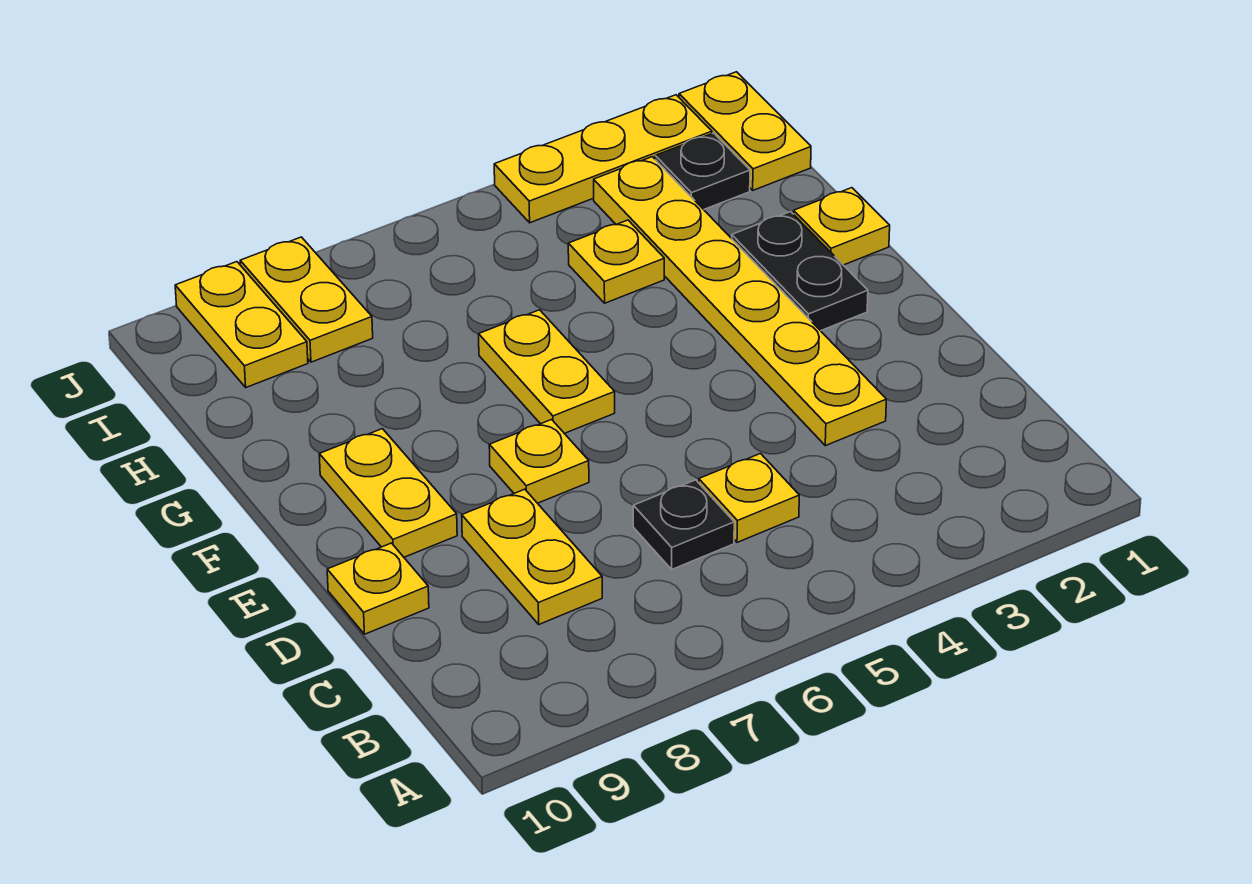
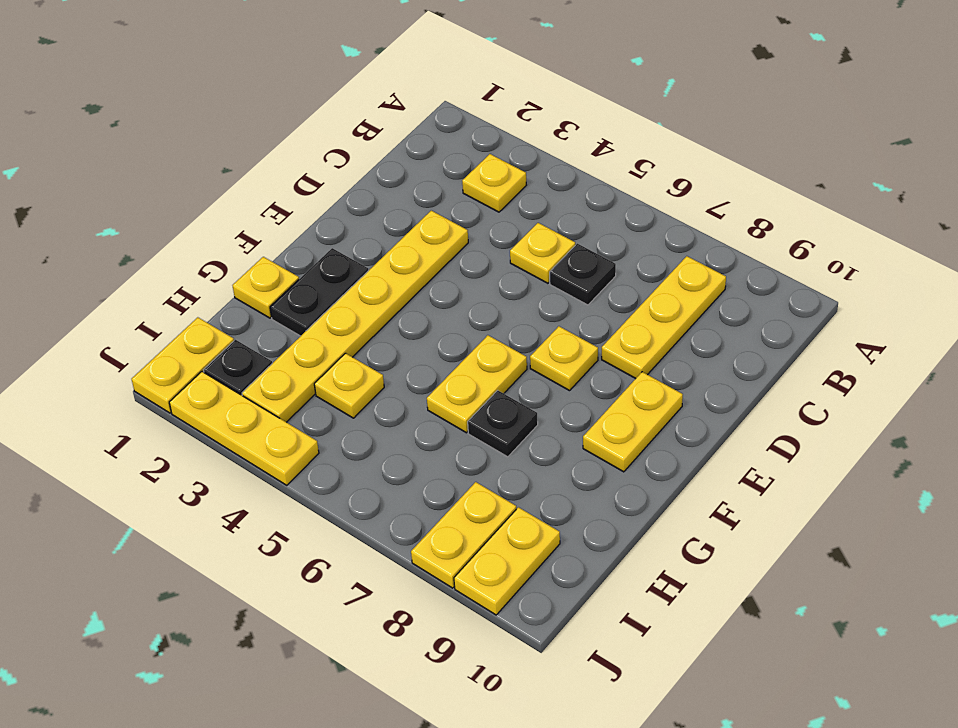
yellow 1x2 plate [462,489,602,624] -> yellow 1x3 plate [602,256,726,379]
yellow 1x1 plate [327,543,429,634] -> yellow 1x1 plate moved to [462,154,526,212]
none -> black 1x1 plate [468,390,538,457]

